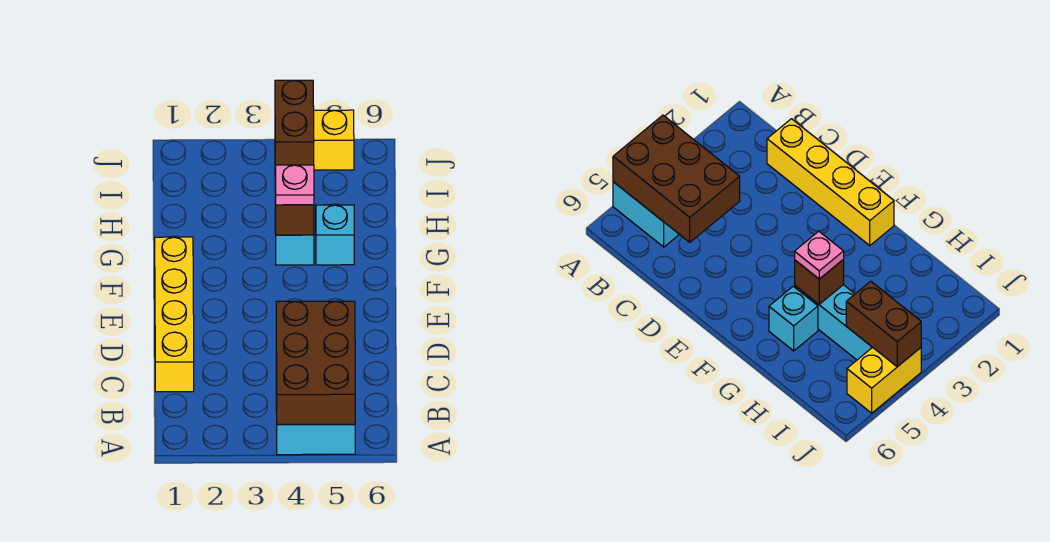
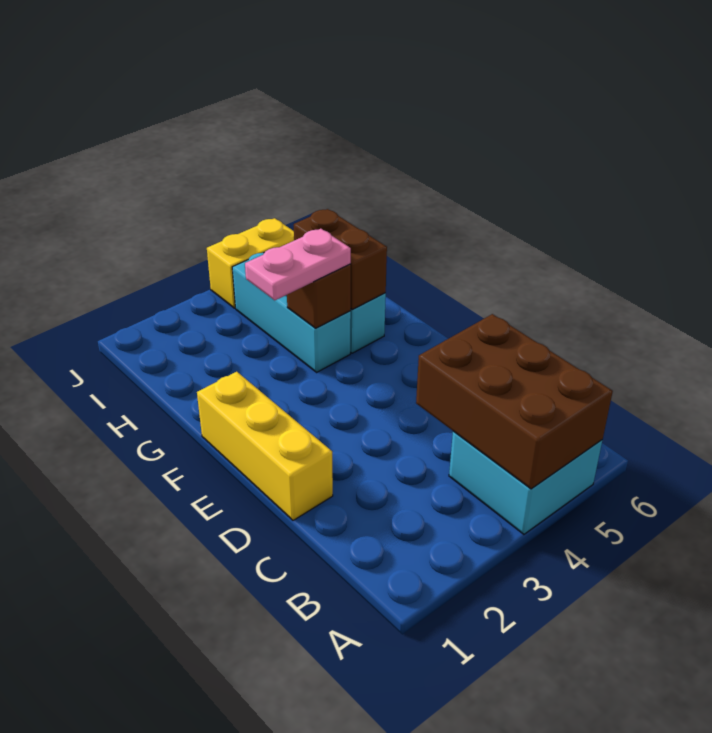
yellow 1x4 brick [155,237,194,392] -> yellow 1x3 brick [197,372,333,520]
pink 1x1 plate [275,165,314,205] -> pink 1x2 plate [245,229,351,300]
brown 1x2 brick [275,80,314,165] -> brown 1x2 brick moved to [294,209,387,309]

